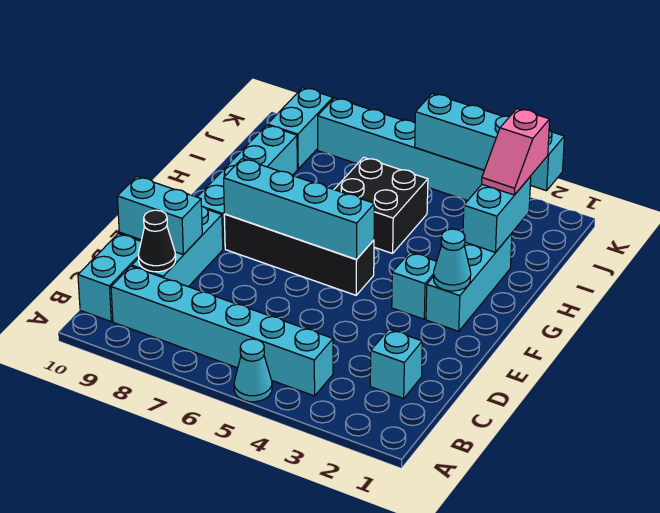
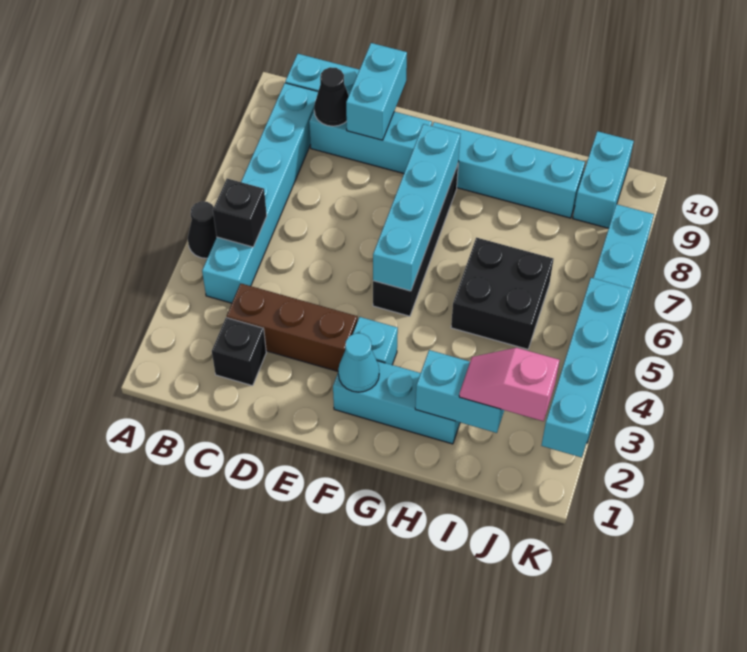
cyan 1x1 cone [234,339,272,402] -> black 1x1 cone [188,201,217,258]
none -> black 1x1 brick [213,179,267,247]
cyan 1x1 brick [370,329,422,399] -> black 1x1 brick [212,318,266,386]
none -> brown 1x3 brick [227,283,358,371]
cyan 1x2 brick [267,88,333,169] -> cyan 1x2 brick turned to [573,131,634,228]

